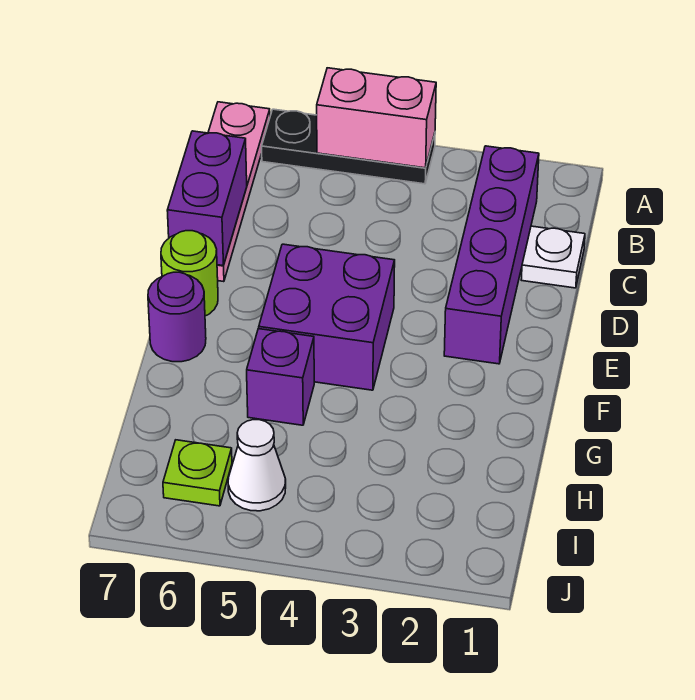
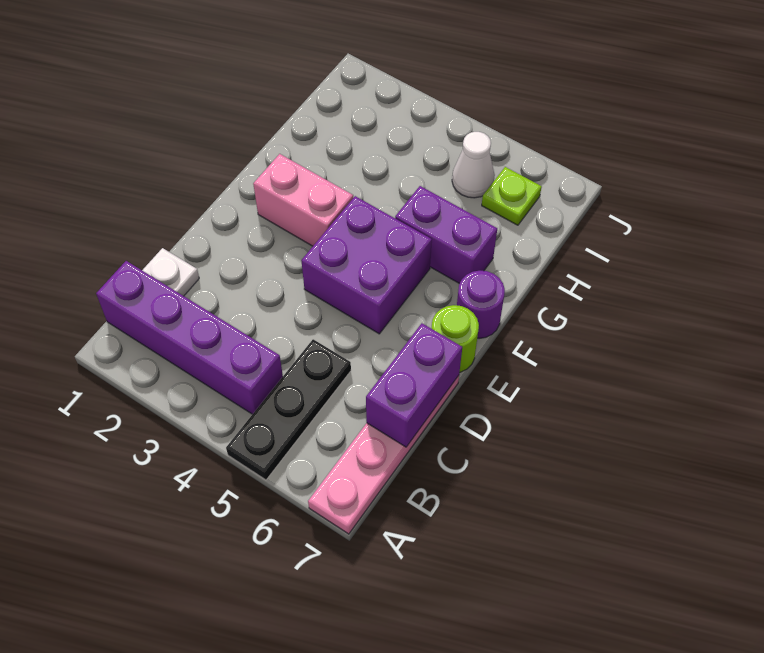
black 1x3 plate [262,109,435,184] -> black 1x3 plate turned to [226,339,351,480]
pink 1x2 brick [317,68,436,168] -> pink 1x2 brick moved to [253,154,353,246]
purple 1x4 brick [444,146,539,364] -> purple 1x4 brick turned to [96,261,283,414]
purple 1x1 brick [247,329,314,425] -> purple 1x2 brick [395,186,497,283]

